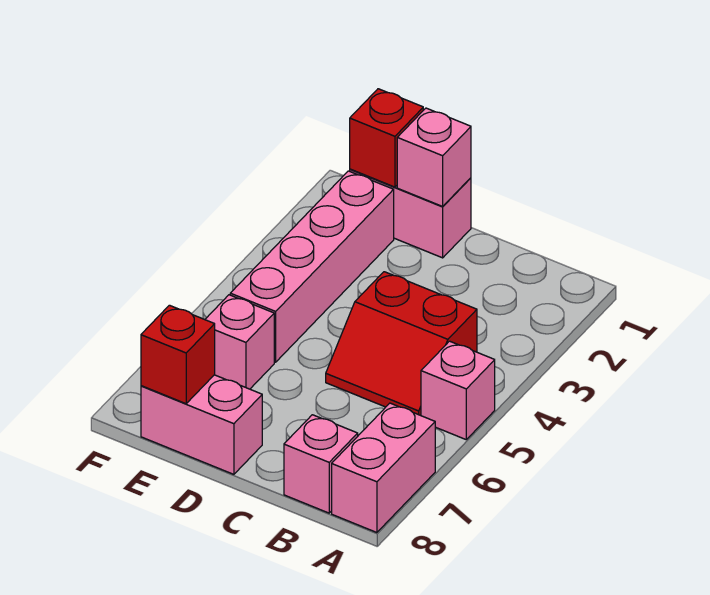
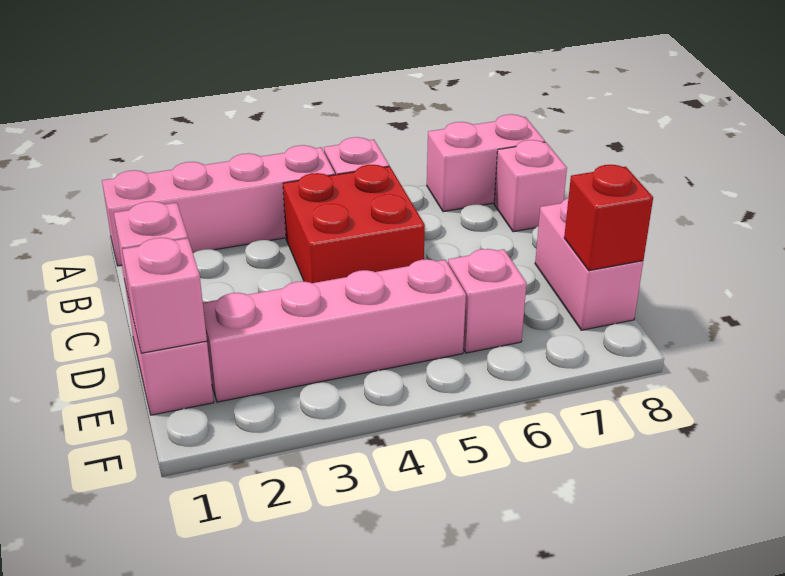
none -> pink 1x4 brick [102,145,335,266]
red 2x2 slope [326,272,477,416] -> red 2x2 brick [283,165,425,283]
red 1x1 brick [350,89,423,187] -> pink 1x1 brick [122,238,207,353]

